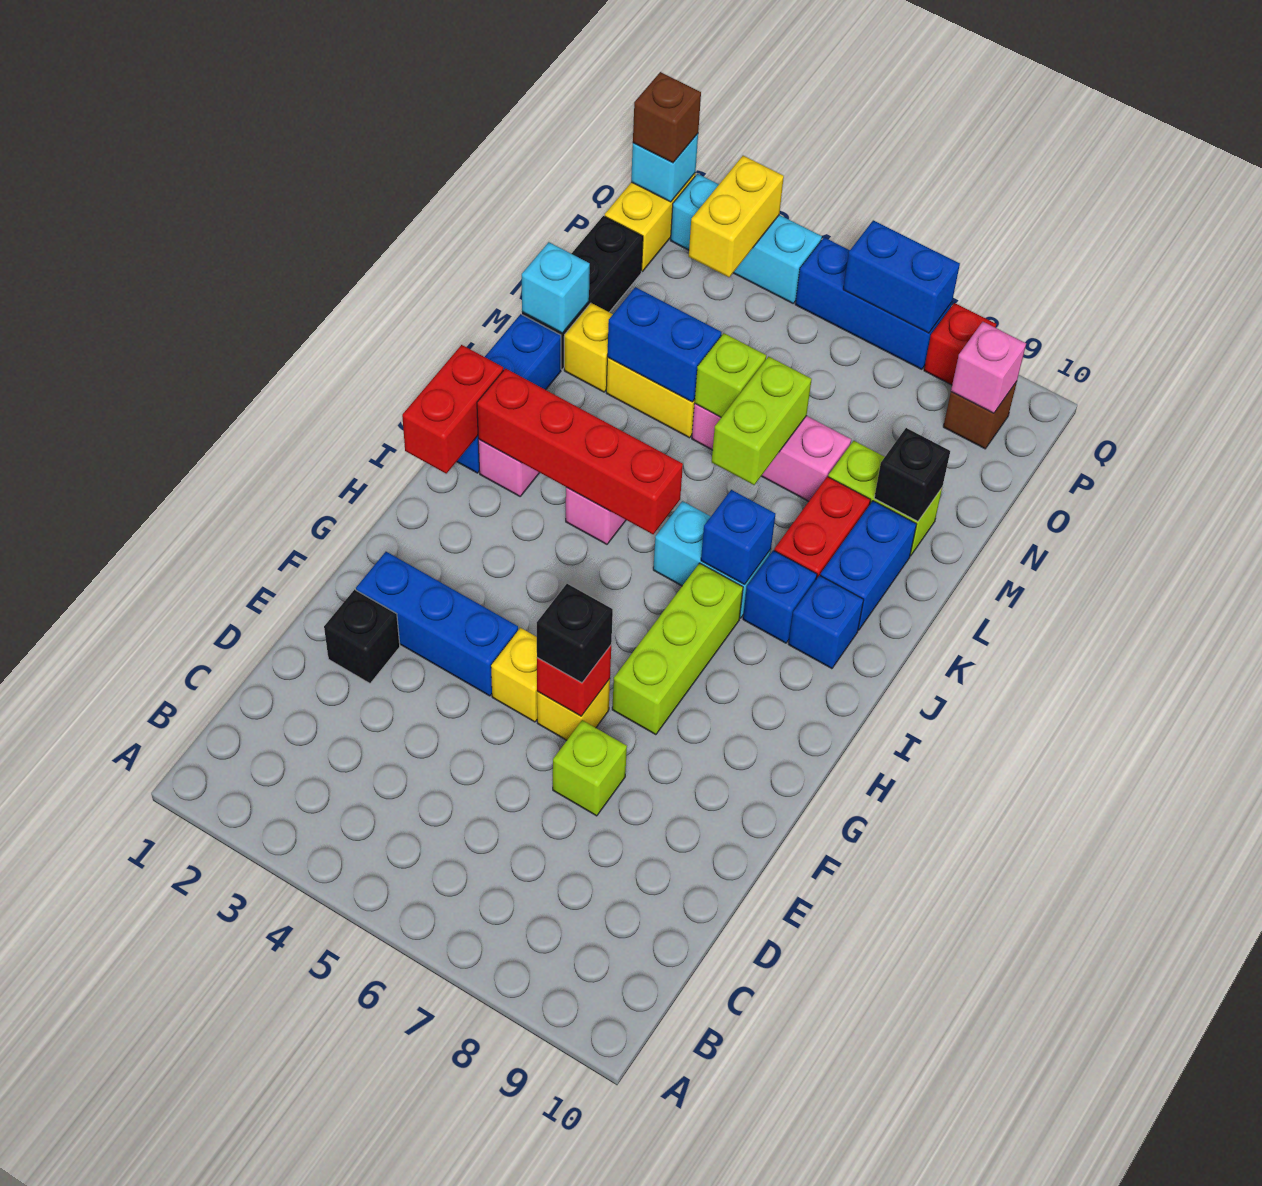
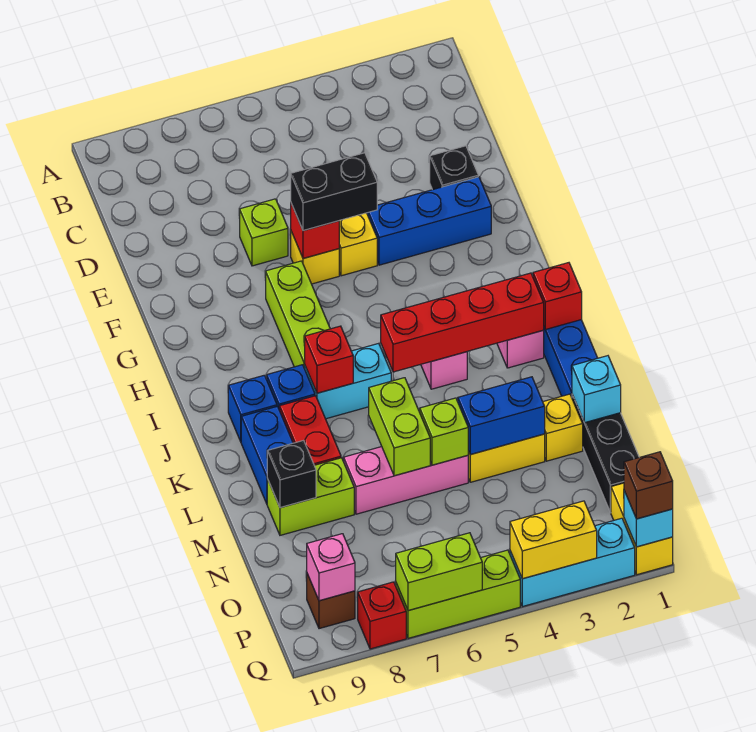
black 1x1 brick [537,584,613,683] -> black 1x2 brick [291,153,377,231]
red 1x2 brick [402,345,503,473] -> red 1x1 brick [533,263,582,330]
blue 1x1 brick [701,490,775,584] -> red 1x1 brick [305,326,353,393]
yellow 1x2 brick [689,156,784,277] -> yellow 1x2 brick turned to [510,501,597,579]
blue 1x3 brick [795,237,952,369] -> lime 1x3 brick [396,550,520,638]
blue 1x2 brick [843,220,960,333] -> lime 1x2 brick [396,533,482,611]

